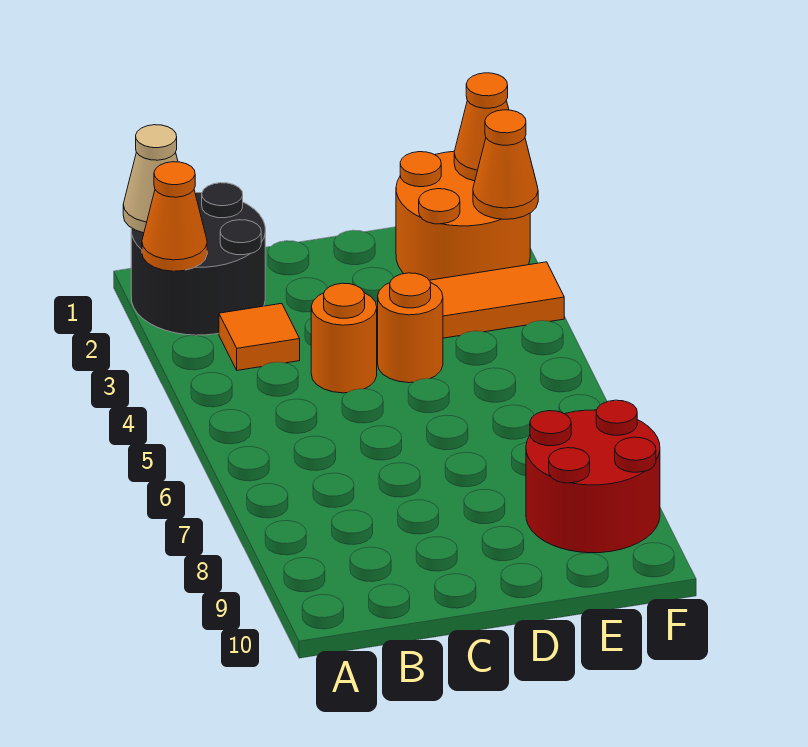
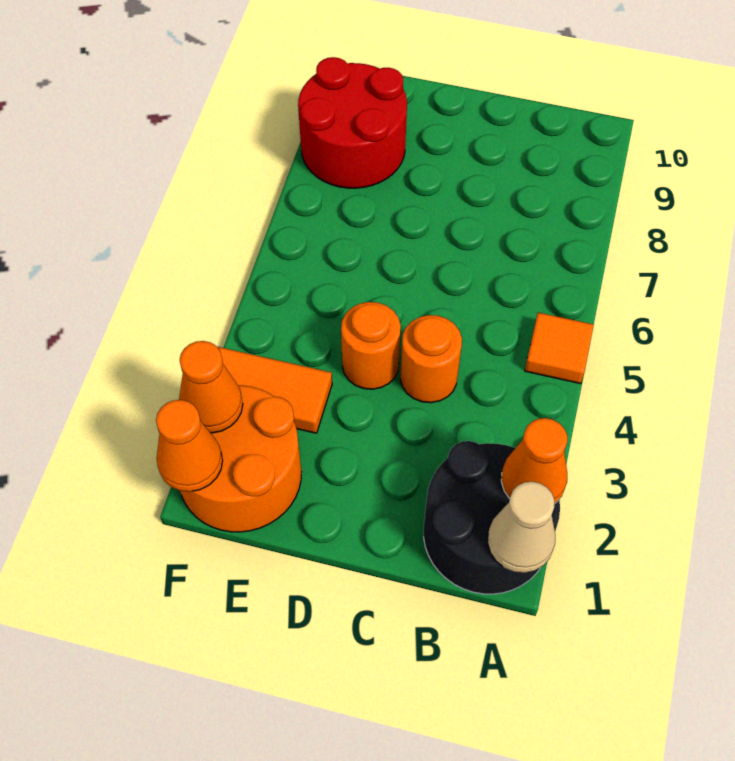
orange 1x1 tile [219,303,300,370] -> orange 1x1 tile moved to [525,313,594,384]

